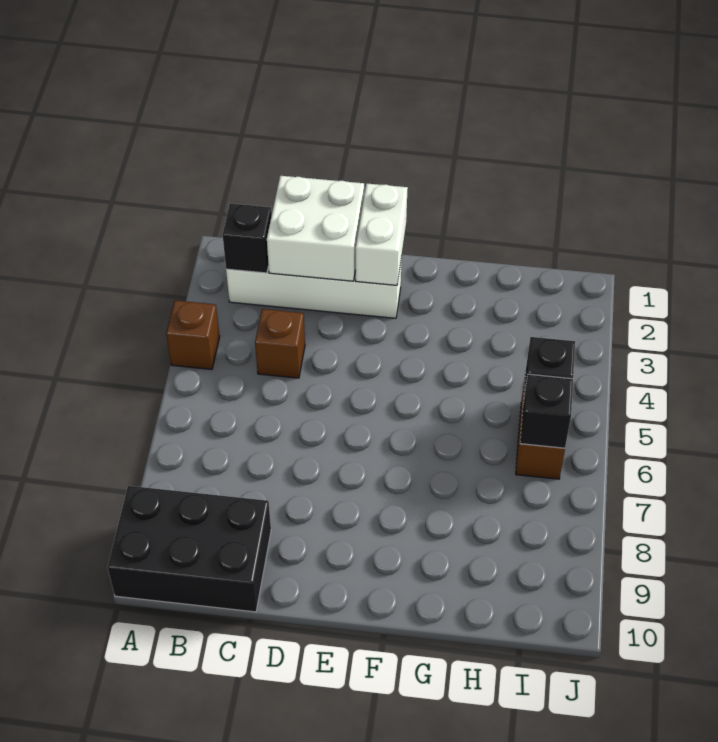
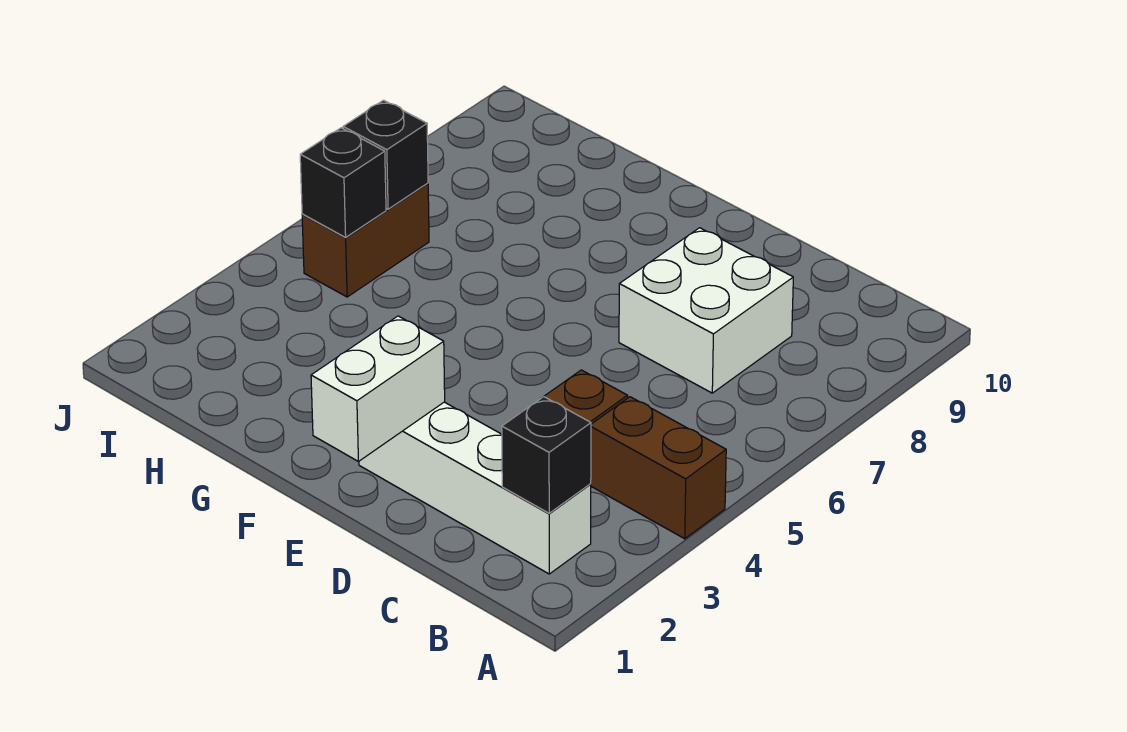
brown 1x1 brick [166,301,220,369] -> brown 1x2 brick [591,397,726,539]
black 2x3 brick [108,486,271,612] -> none
white 2x2 brick [267,176,364,281] -> white 2x2 brick moved to [619,228,793,393]

